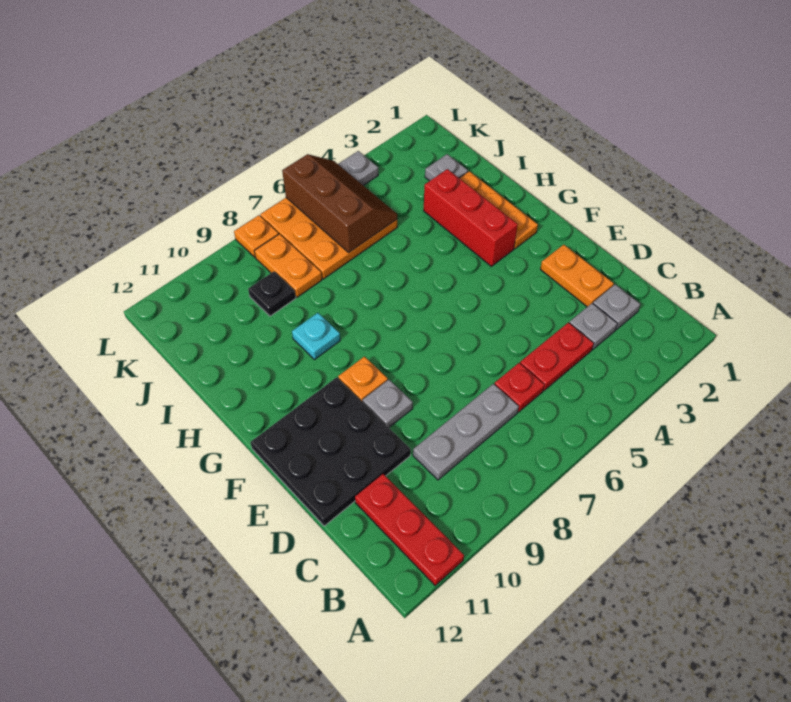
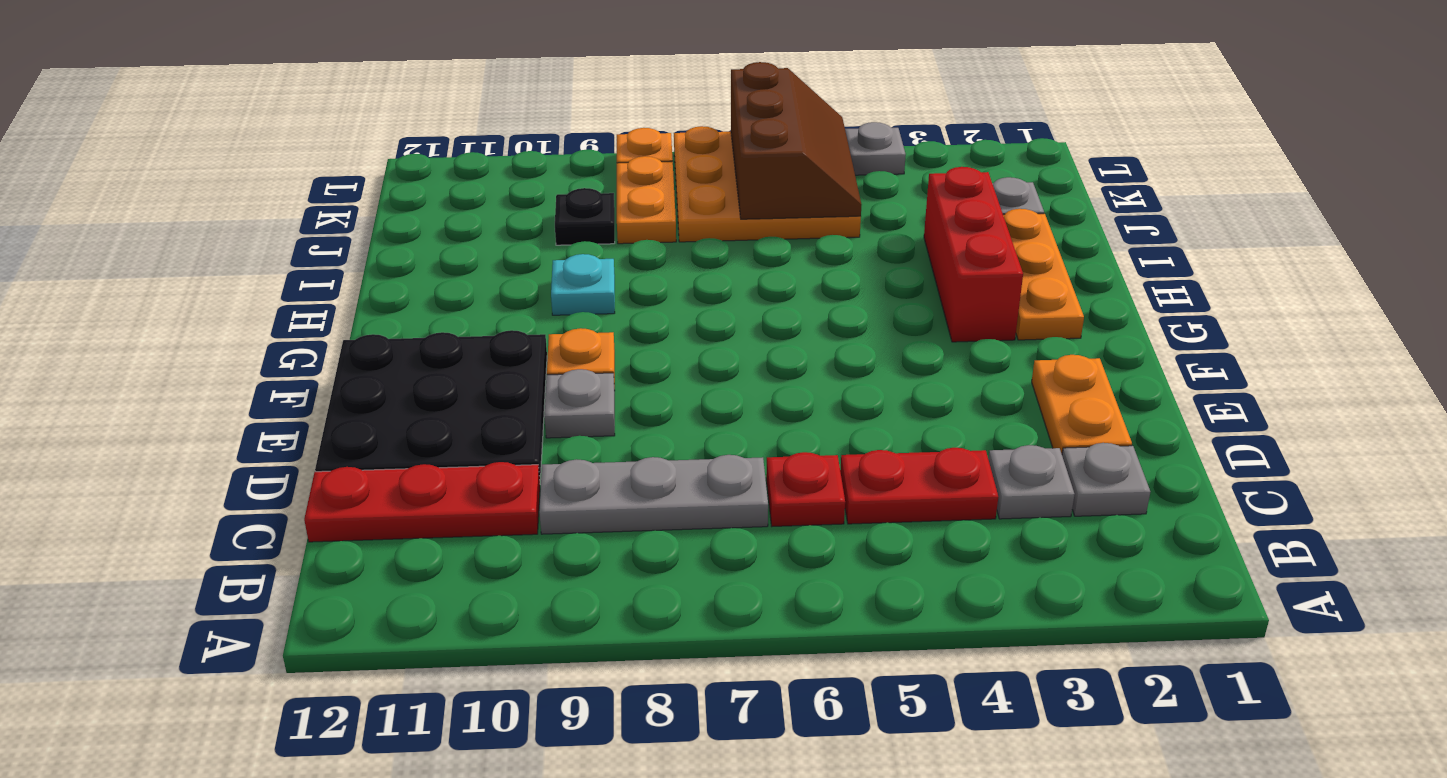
red 1x3 plate [355,474,464,586] -> red 1x3 plate turned to [304,462,540,542]

